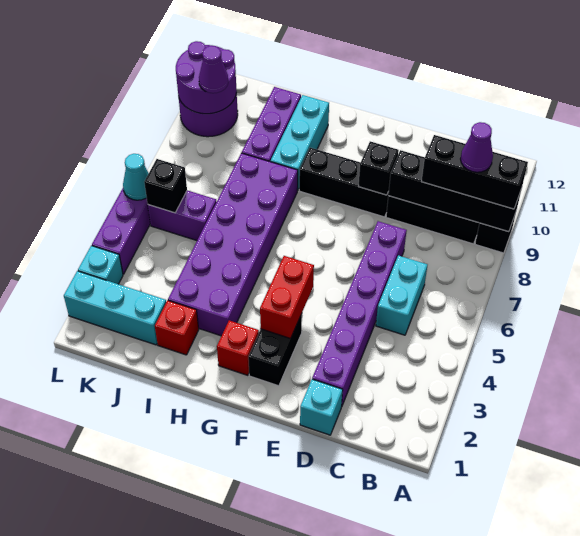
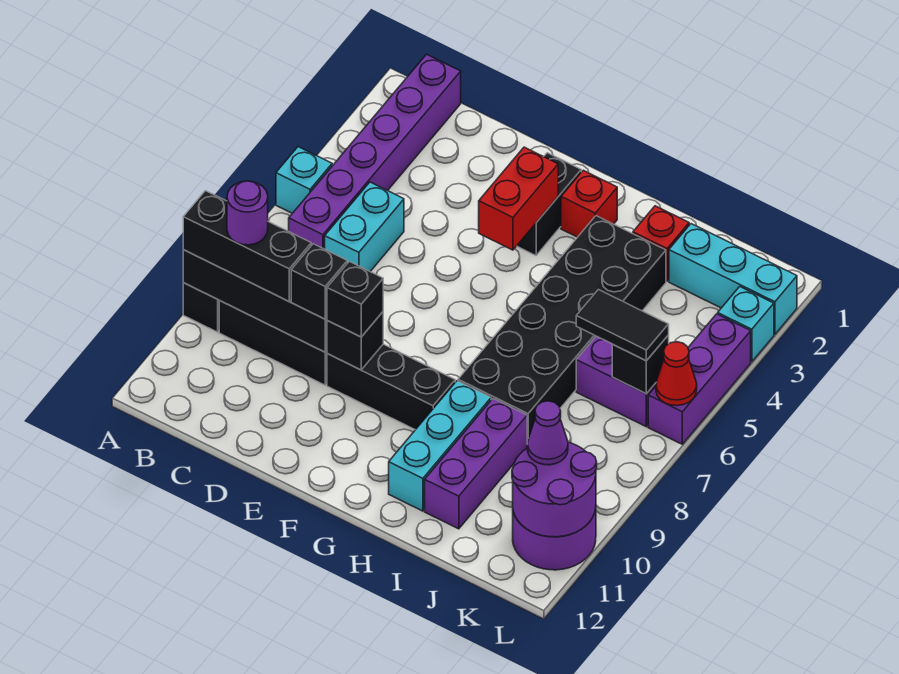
purple 1x1 cone [461,122,493,172] -> purple 1x1 round brick [227,181,268,245]
cyan 1x1 brick [300,379,343,435] -> cyan 1x1 brick moved to [276,147,332,213]
purple 1x6 brick [312,221,407,407] -> purple 1x6 brick moved to [289,54,461,249]
none -> black 1x1 brick [291,244,347,319]
none -> black 1x1 brick [327,262,383,337]
purple 2x6 brick [168,153,298,336] -> black 2x6 brick [458,216,666,444]
none -> black 1x2 tile [576,290,669,361]
cyan 1x1 cone [123,154,149,200] -> red 1x1 cone [656,342,697,406]

